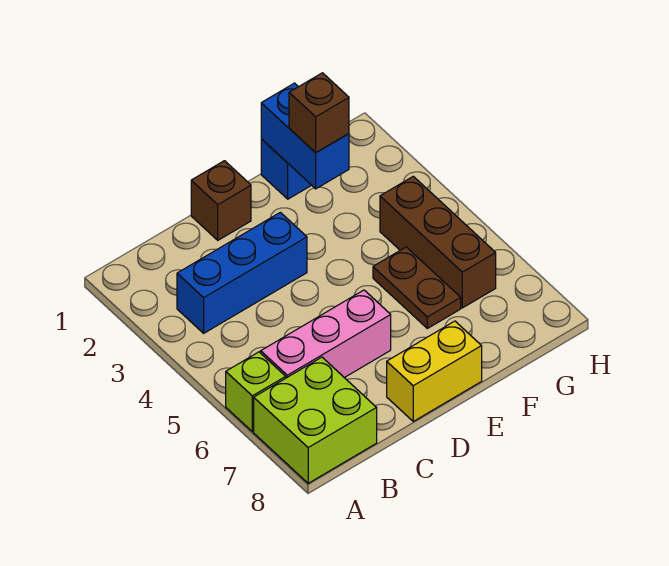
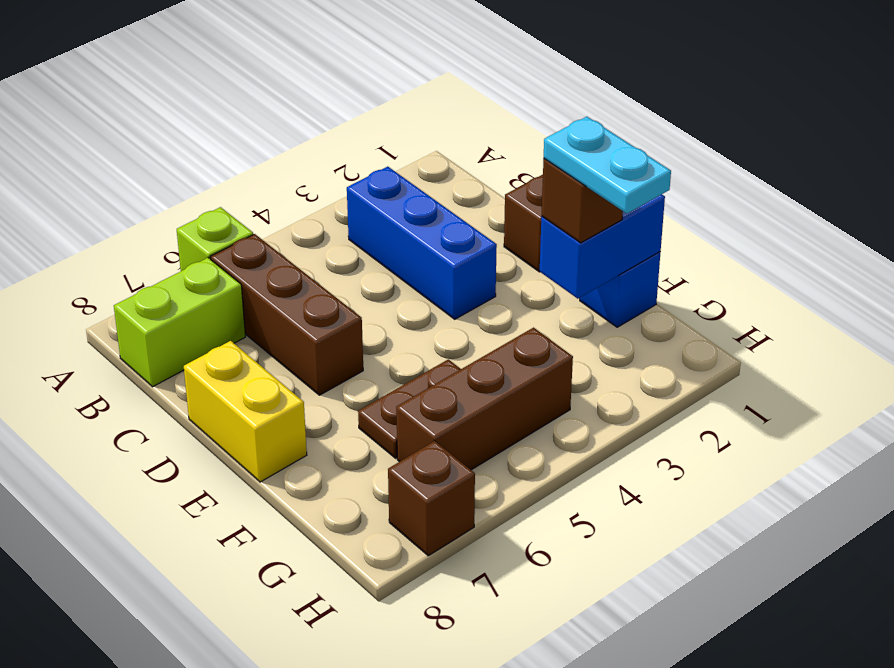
lime 2x2 brick [254,357,377,483] -> lime 1x2 brick [114,258,245,387]
pink 1x3 brick [261,290,391,378] -> brown 1x3 brick [211,234,363,395]
none -> cyan 1x2 plate [544,117,671,214]
none -> brown 1x1 brick [388,441,475,556]

